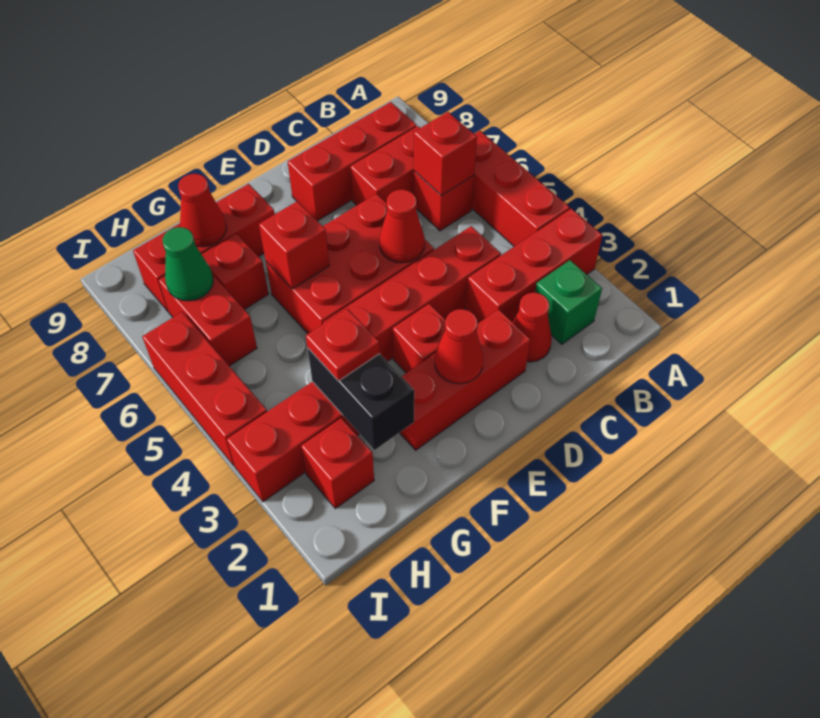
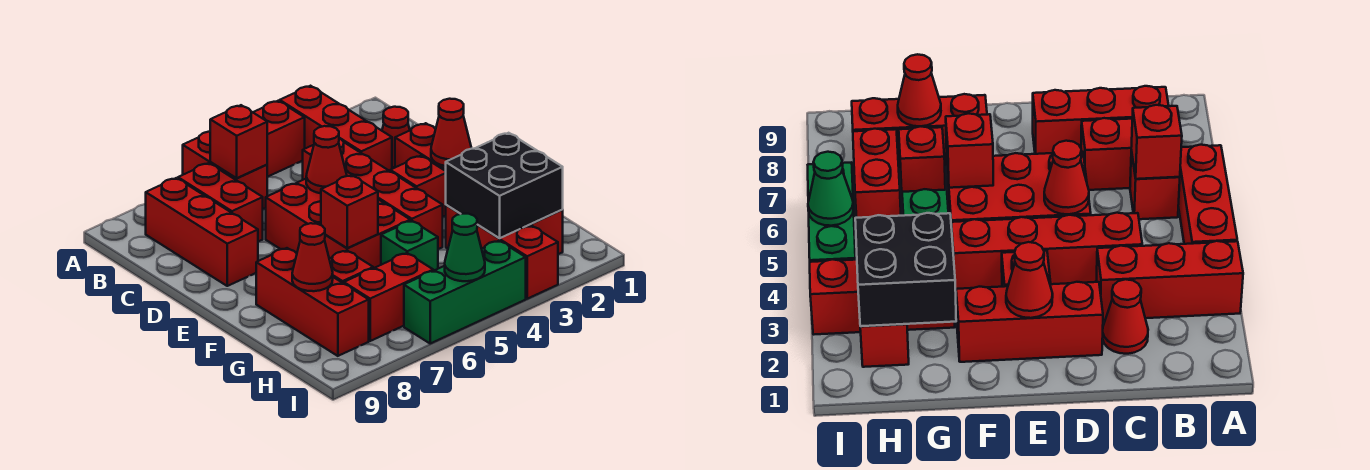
green 1x1 brick [535,260,602,344] -> green 1x1 brick moved to [381,221,438,271]
black 1x2 brick [308,349,414,450] -> black 2x2 brick [446,133,563,238]
red 1x1 plate [306,309,380,381] -> none
green 1x1 cone [163,227,213,301] -> green 1x1 cone moved to [445,214,485,281]
red 1x3 brick [142,312,267,466] -> green 1x3 brick [404,241,526,343]

